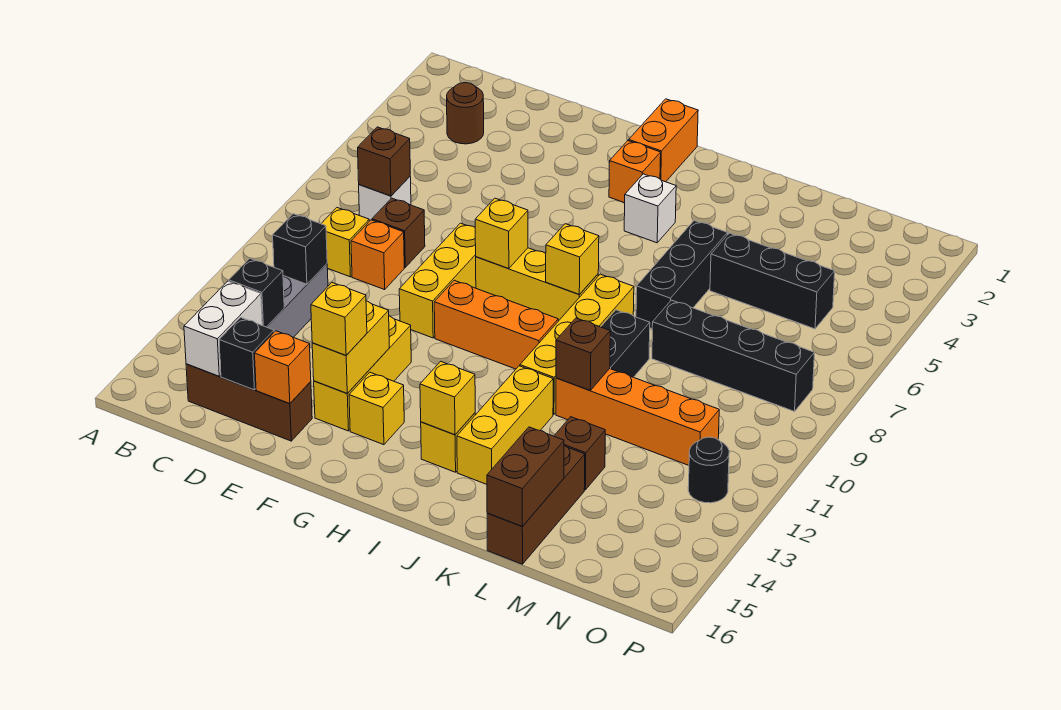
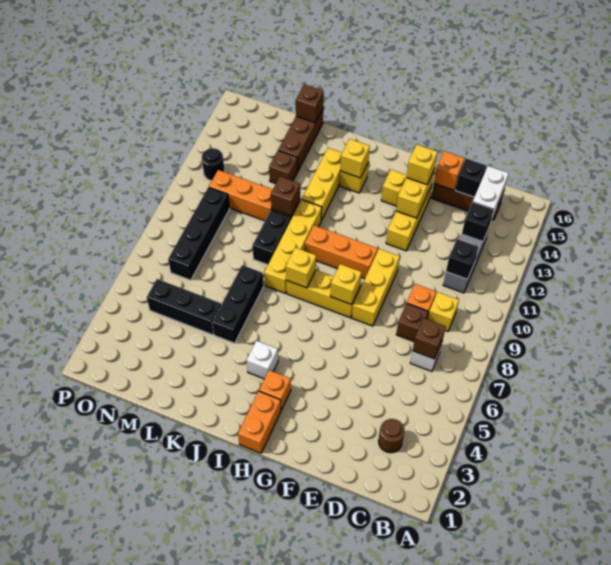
black 1x4 brick [652,300,814,411] -> black 1x4 brick turned to [168,187,230,280]
brown 1x2 brick [487,427,564,527] -> brown 1x1 brick [296,84,324,122]

